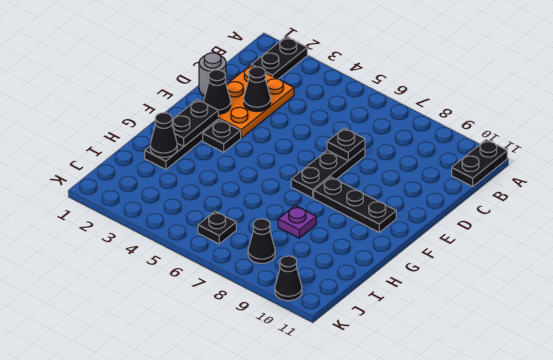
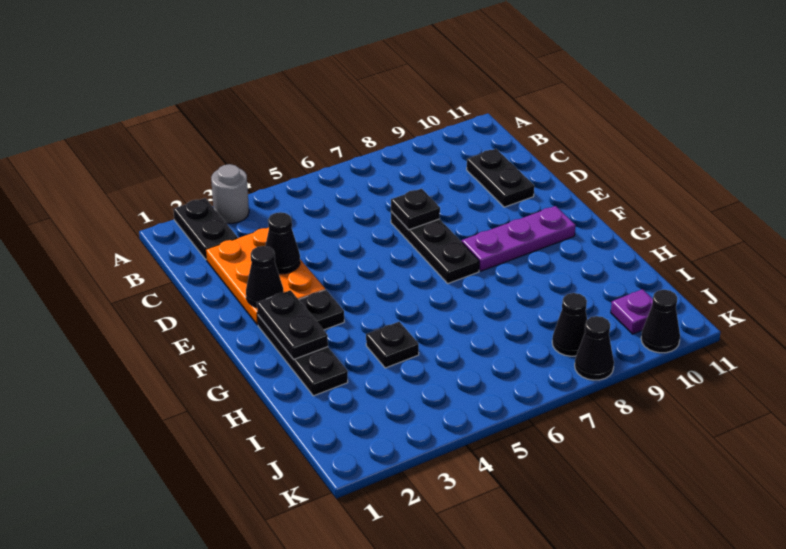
black 1x2 plate [452,140,507,186] -> black 1x2 plate moved to [467,149,534,207]
grey 1x1 round brick [199,53,226,96] -> grey 1x1 round brick moved to [211,164,249,223]
black 1x3 plate [314,177,396,232] -> purple 1x3 plate [462,206,576,271]
black 1x1 cone [150,113,177,157] -> black 1x1 cone moved to [575,316,614,380]
purple 1x1 plate [278,205,316,238] -> purple 1x1 plate moved to [611,289,653,334]
black 1x1 plate [198,211,236,244] -> black 1x1 plate moved to [366,322,419,368]

